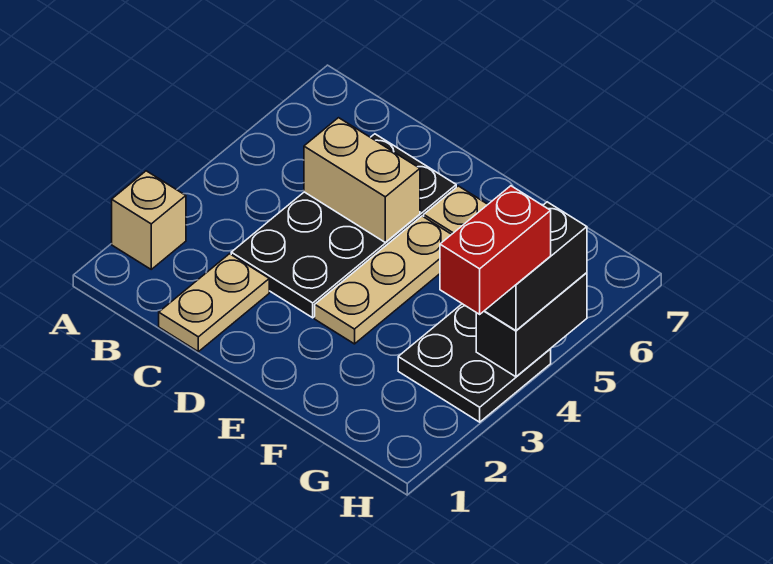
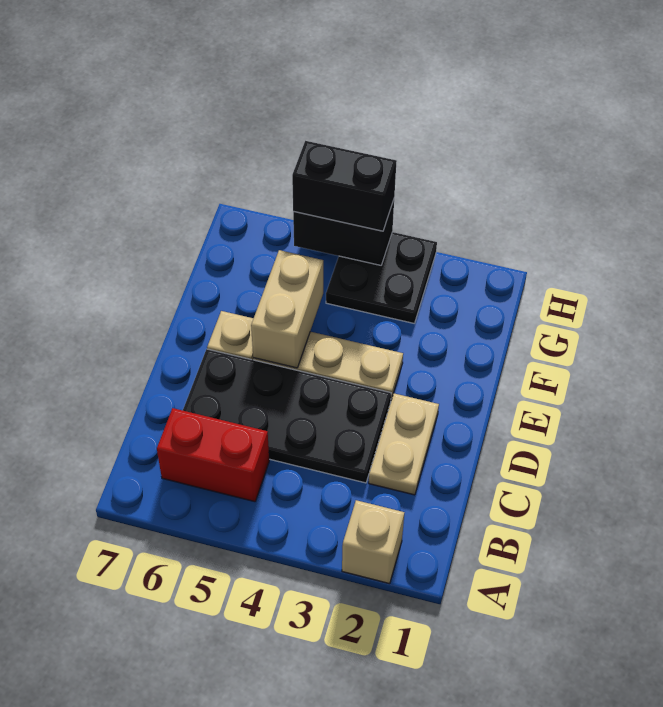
tan 1x2 plate [159,254,269,352] -> tan 1x2 plate turned to [369,393,439,495]
tan 1x2 brick [304,118,420,243] -> tan 1x2 brick moved to [251,250,323,368]
red 1x2 brick [440,186,551,314] -> red 1x2 brick moved to [157,408,269,502]

